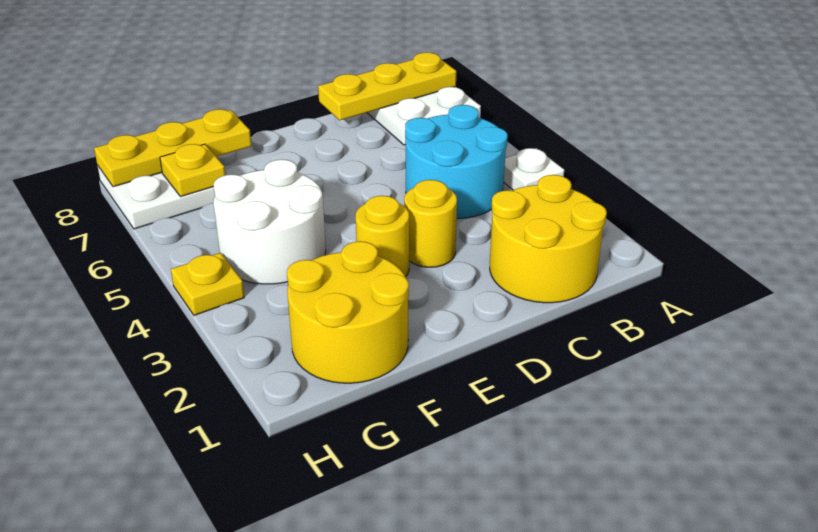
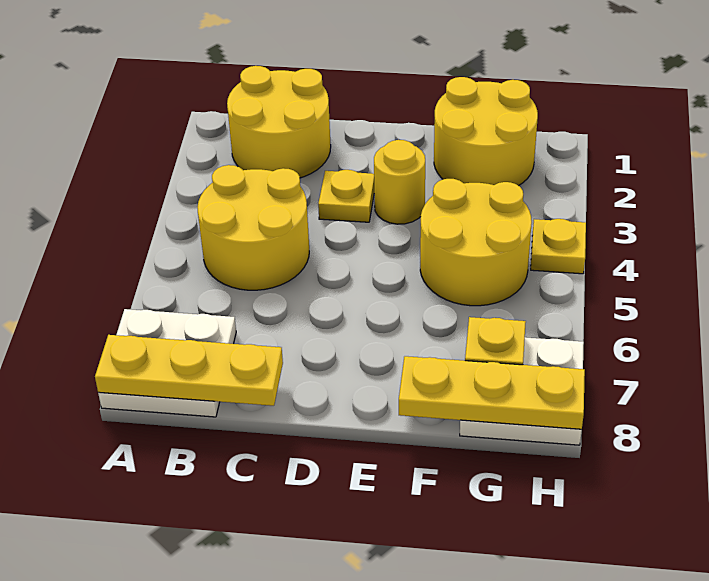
white 1x1 plate [504,148,564,190] -> none
cyan 2x2 round brick [405,105,508,218] -> yellow 2x2 round brick [197,165,309,290]
yellow 1x1 round brick [404,180,457,267] -> yellow 1x1 plate [318,170,374,222]
white 2x2 round brick [214,159,326,284] -> yellow 2x2 round brick [420,179,532,306]

